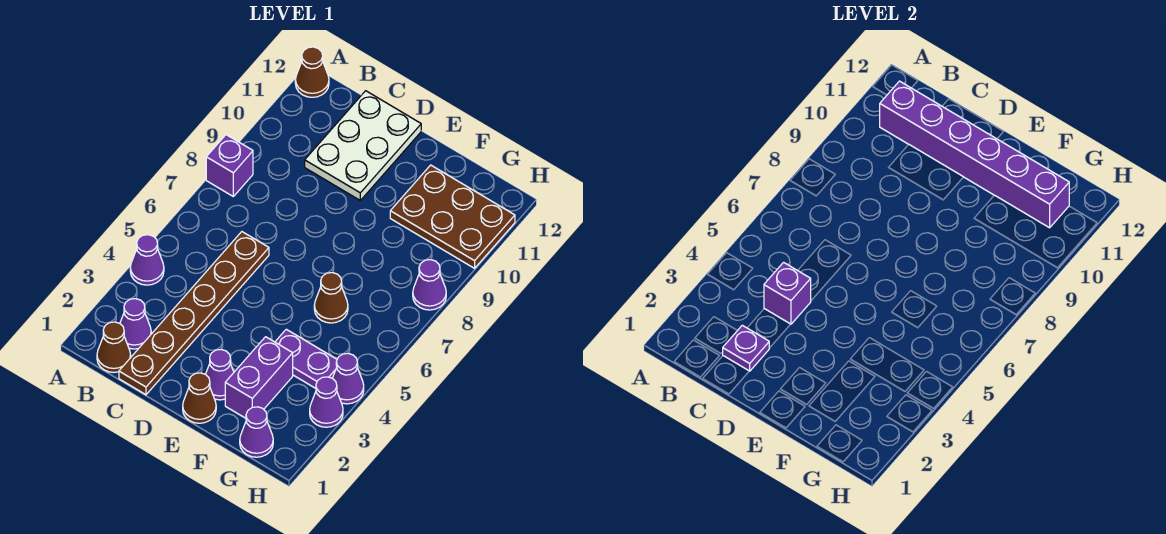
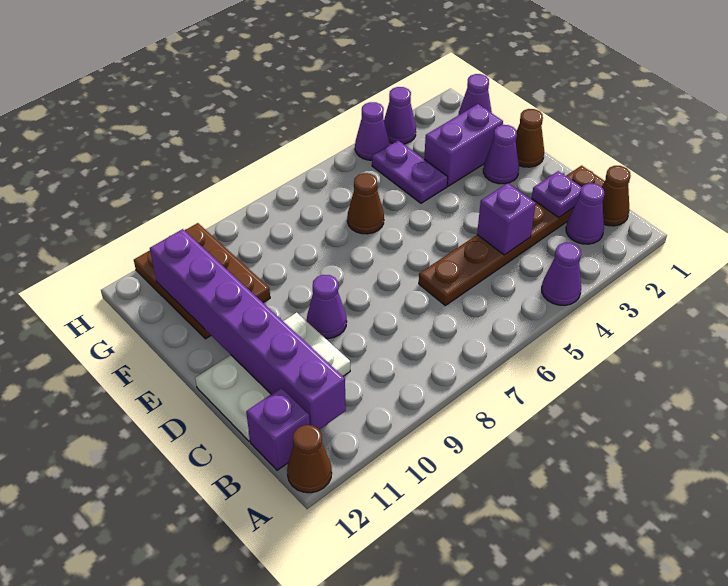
purple 1x1 brick [206,135,253,196] -> purple 1x1 brick moved to [246,388,310,470]
purple 1x1 cone [413,260,446,310] -> purple 1x1 cone moved to [307,275,347,339]

